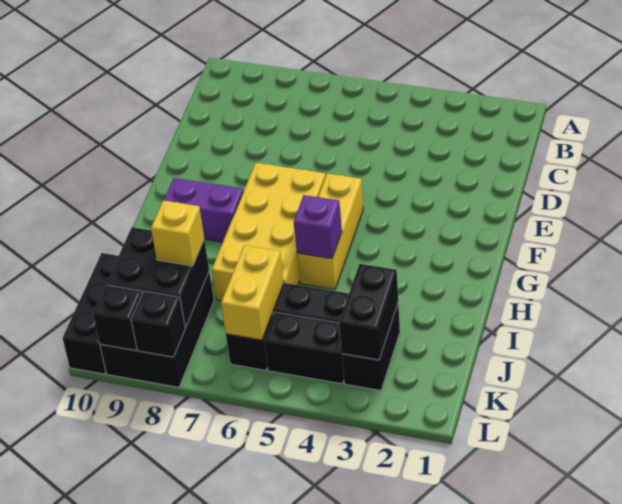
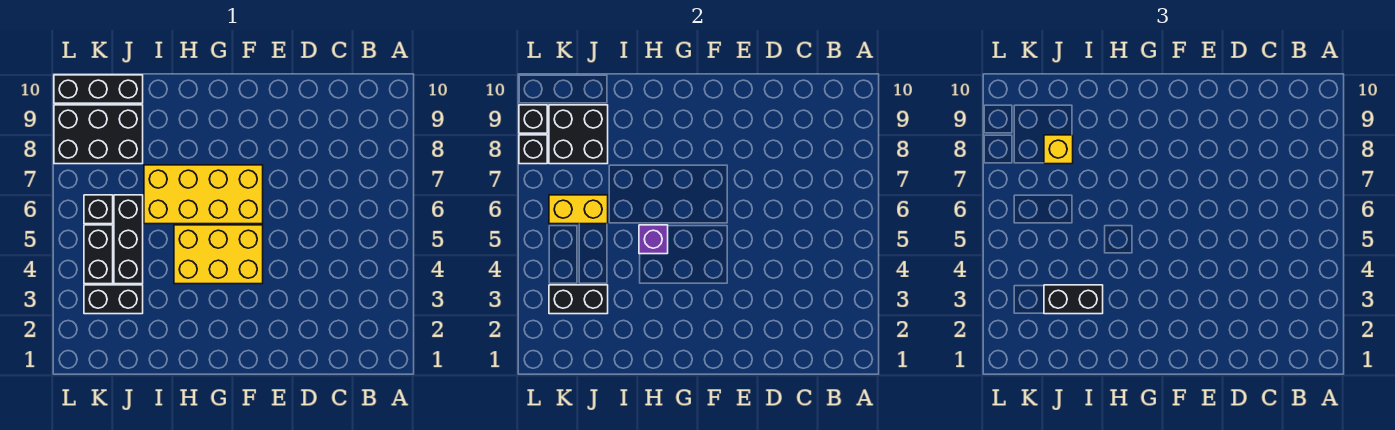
yellow 1x3 brick [297,174,363,289] -> yellow 2x3 brick [174,225,263,284]
purple 1x2 brick [164,178,243,242] -> none
none -> black 1x2 brick [1044,285,1103,314]

